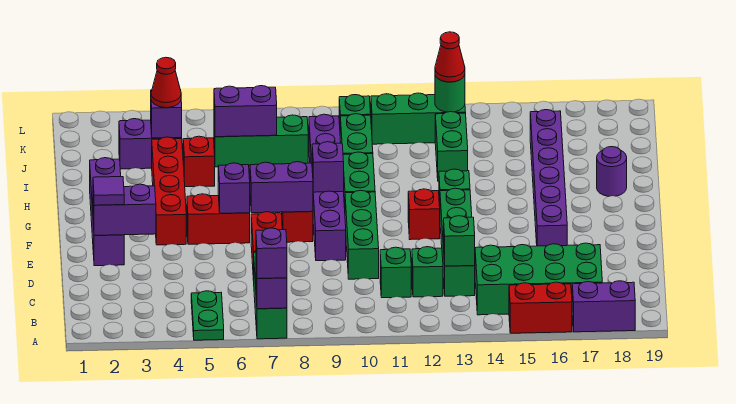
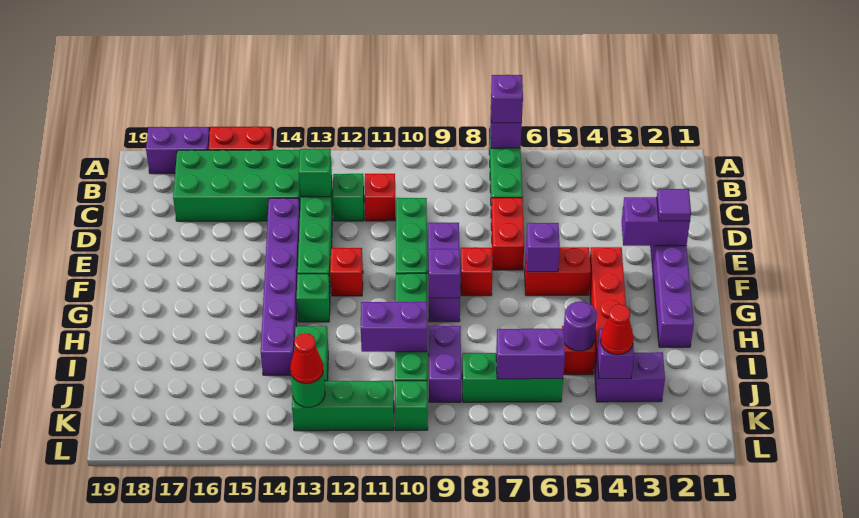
green 1x2 plate [191,291,224,340] -> none
green 1x1 brick [380,247,411,298] -> red 1x1 brick [364,174,395,221]
purple 1x6 brick [530,110,567,246] -> purple 1x6 brick moved to [261,198,300,375]
purple 1x2 brick [250,162,313,213] -> purple 1x2 brick moved to [361,302,427,352]
purple 1x1 round brick [597,147,627,196] -> purple 1x1 round brick moved to [564,302,597,351]

